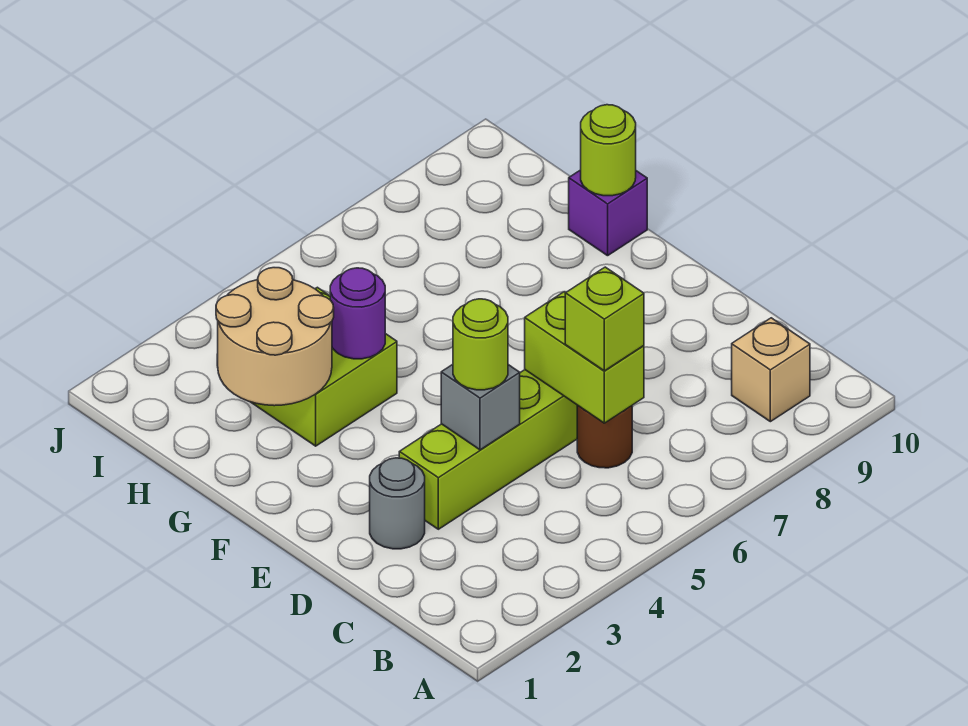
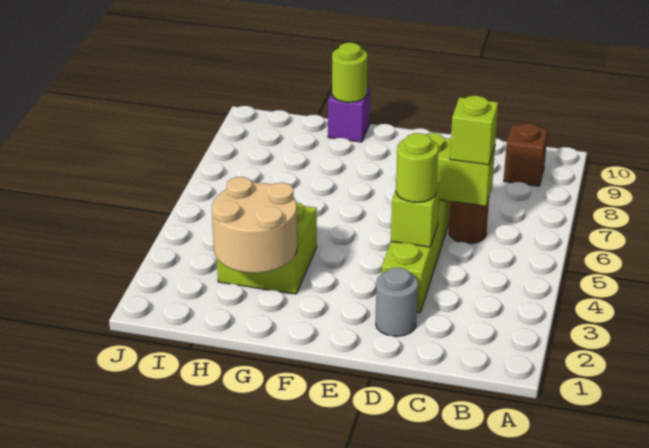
tan 1x1 brick [732,318,810,422] -> brown 1x1 brick [504,123,548,186]
grey 1x1 brick [441,364,520,450] -> lime 1x1 brick [391,183,440,247]
purple 1x1 round brick [330,268,385,359] -> none

